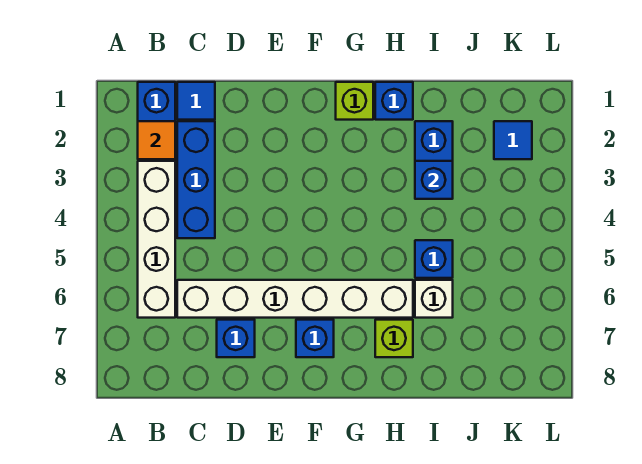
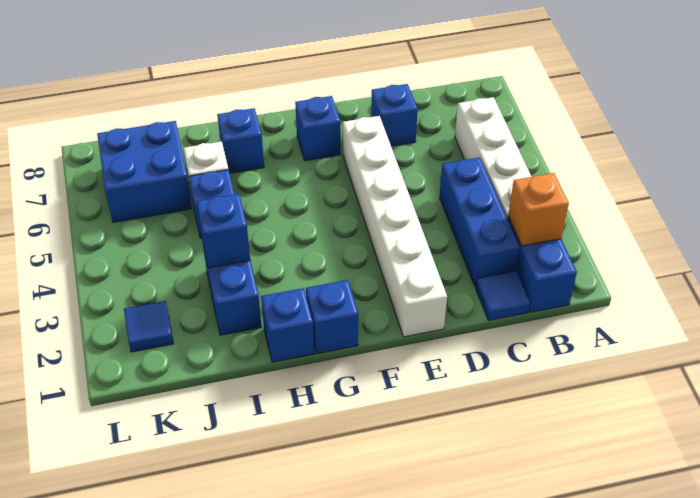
orange 1x1 tile [138,121,175,159] -> orange 1x1 brick [508,173,569,246]
white 1x6 brick [177,280,413,318] -> white 1x6 brick turned to [343,116,447,337]
lime 1x1 brick [336,82,373,120] -> blue 1x1 brick [306,280,358,354]
lime 1x1 brick [375,320,413,357] -> blue 1x1 brick [217,108,264,173]
none -> blue 2x2 brick [97,121,192,222]

